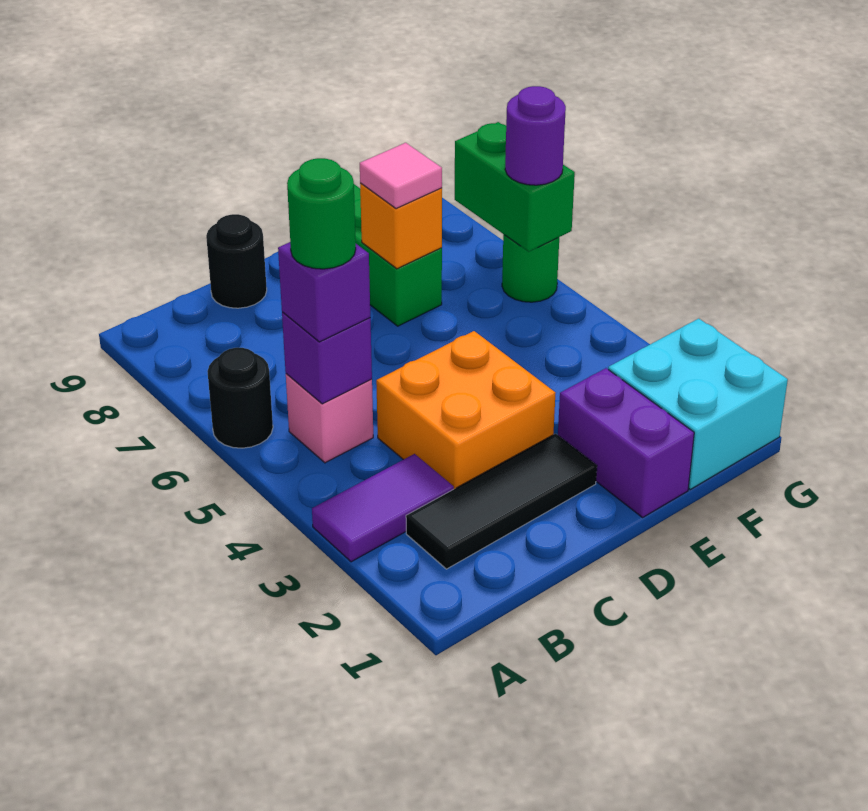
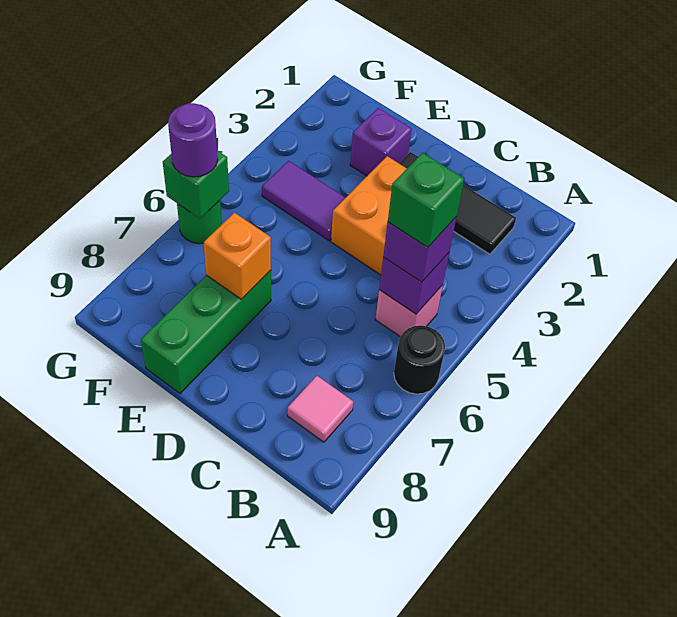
purple 1x2 tile [312,454,454,562] -> purple 1x2 tile moved to [262,161,346,241]
green 1x1 round brick [287,158,356,269] -> green 1x1 brick [388,153,464,247]
black 1x1 round brick [206,214,267,308] -> none
purple 1x2 brick [558,368,694,517] -> purple 1x1 brick [350,108,412,176]
pink 1x1 tile [360,143,442,209] -> pink 1x1 tile moved to [288,376,353,442]
cyan 2x2 brick [608,319,788,489] -> none
green 1x2 brick [455,122,575,252] -> green 1x1 brick [163,151,229,219]

